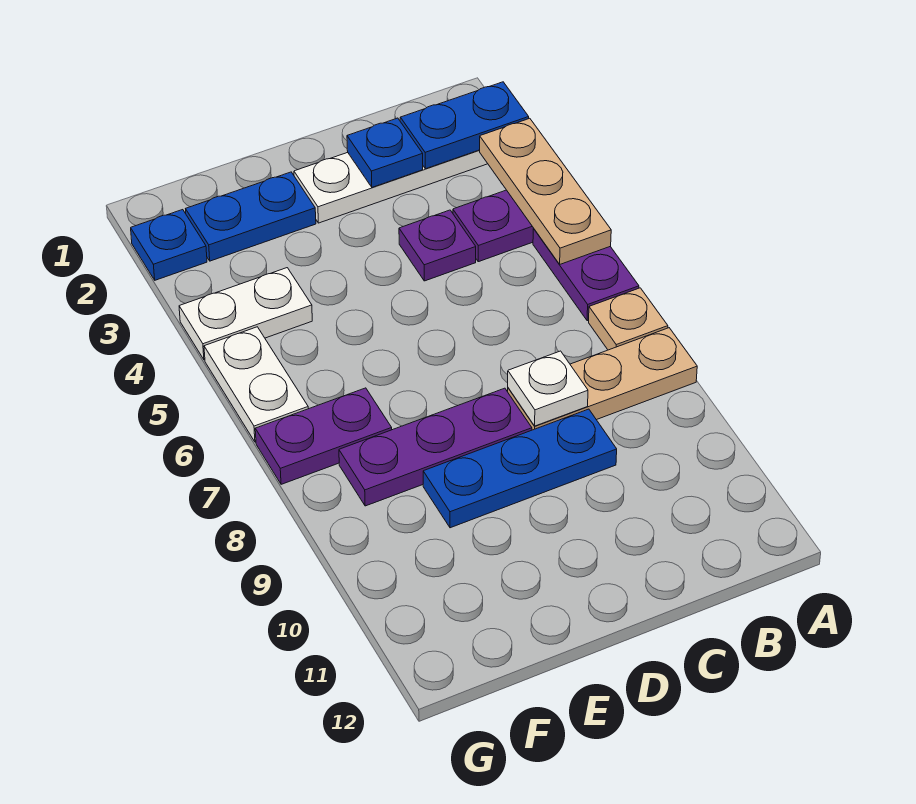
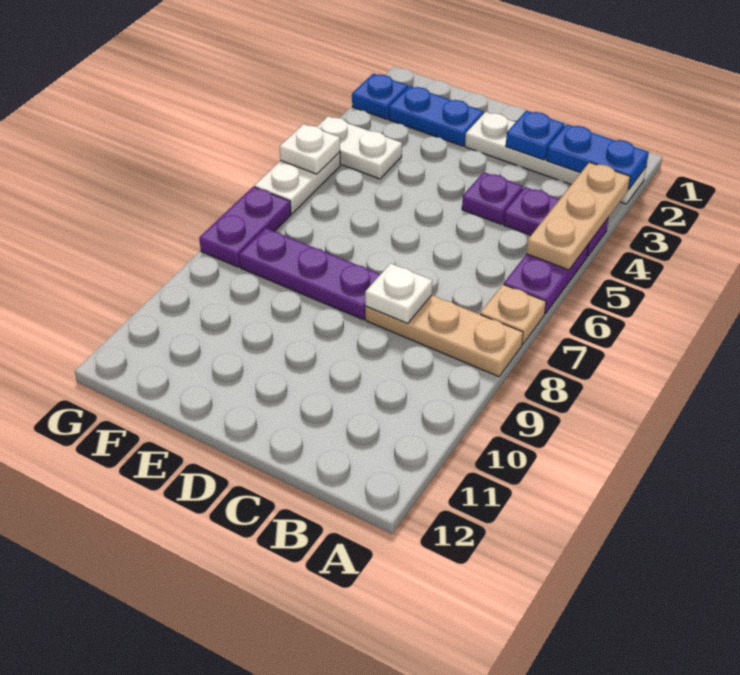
blue 1x3 plate [423,409,617,528] -> none
purple 1x2 plate [255,388,392,484] -> purple 1x2 plate turned to [199,187,291,267]
none -> white 1x1 plate [280,124,340,174]

